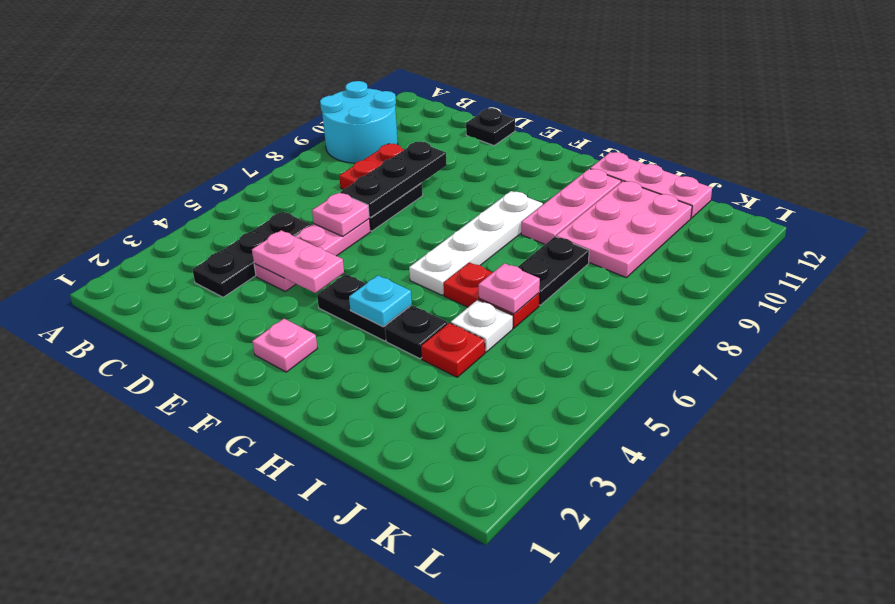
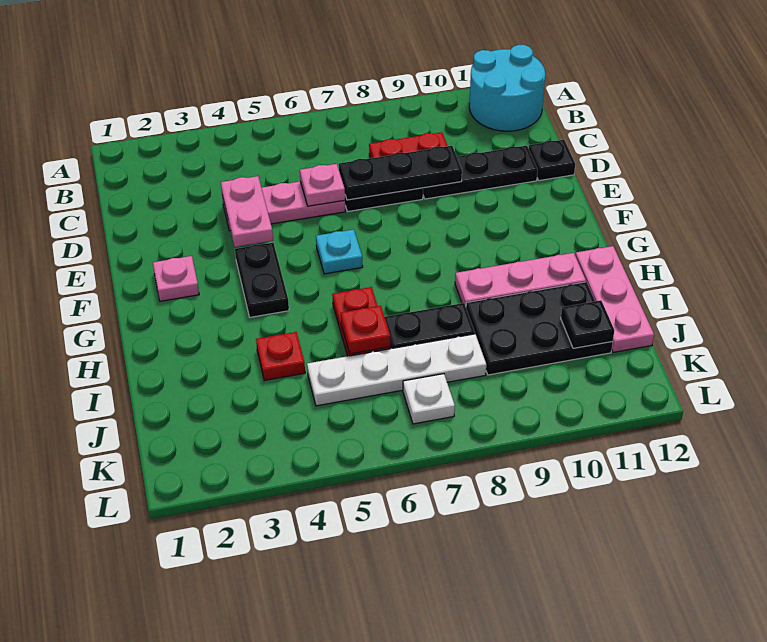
cyan 2x2 round brick [320,81,398,163] -> cyan 2x2 round brick moved to [469,45,545,131]
black 1x3 plate [192,212,311,297] -> black 1x3 plate moved to [423,146,538,199]
cyan 1x1 plate [349,275,412,327] -> cyan 1x1 plate moved to [316,229,363,274]
white 1x4 plate [409,191,543,295] -> white 1x4 plate moved to [307,334,486,406]
black 1x1 plate [385,306,448,359] -> black 1x1 plate moved to [561,300,614,348]
white 1x1 plate [451,300,513,352] -> white 1x1 plate moved to [403,374,455,424]
pink 1x1 plate [479,263,540,314] -> red 1x1 plate [341,306,390,354]
pink 2x3 plate [556,181,692,278] -> black 2x3 plate [466,282,613,375]

